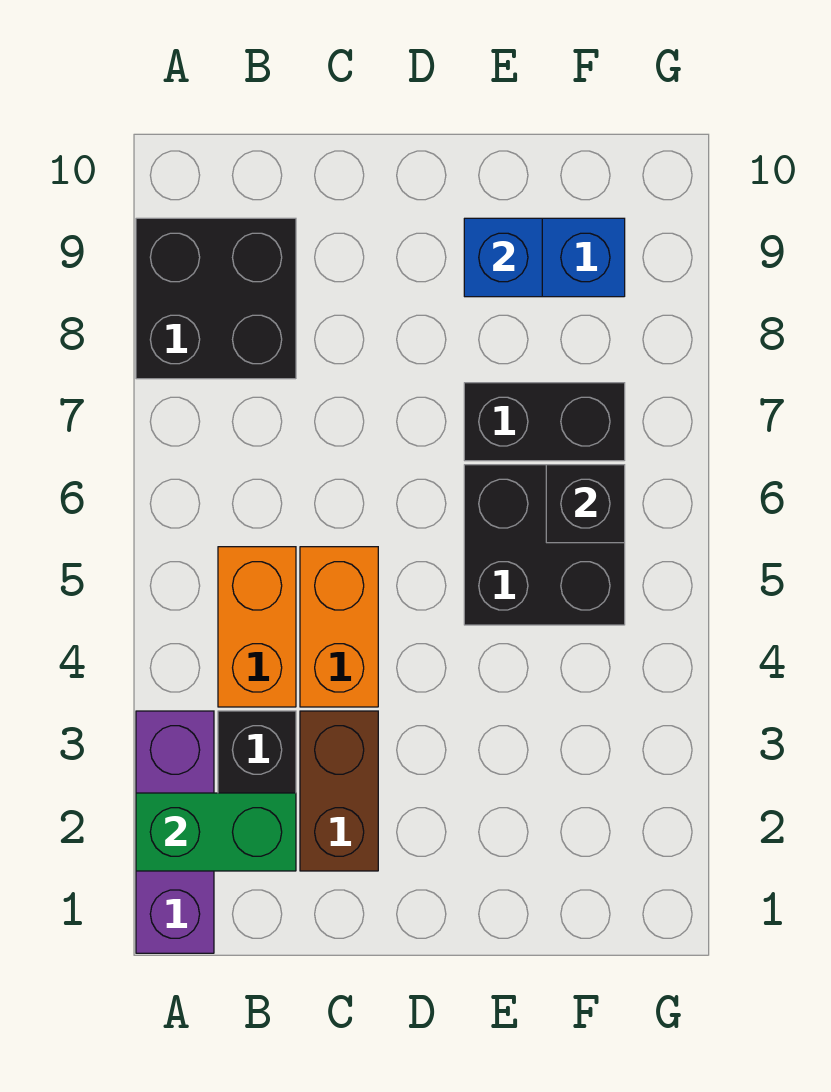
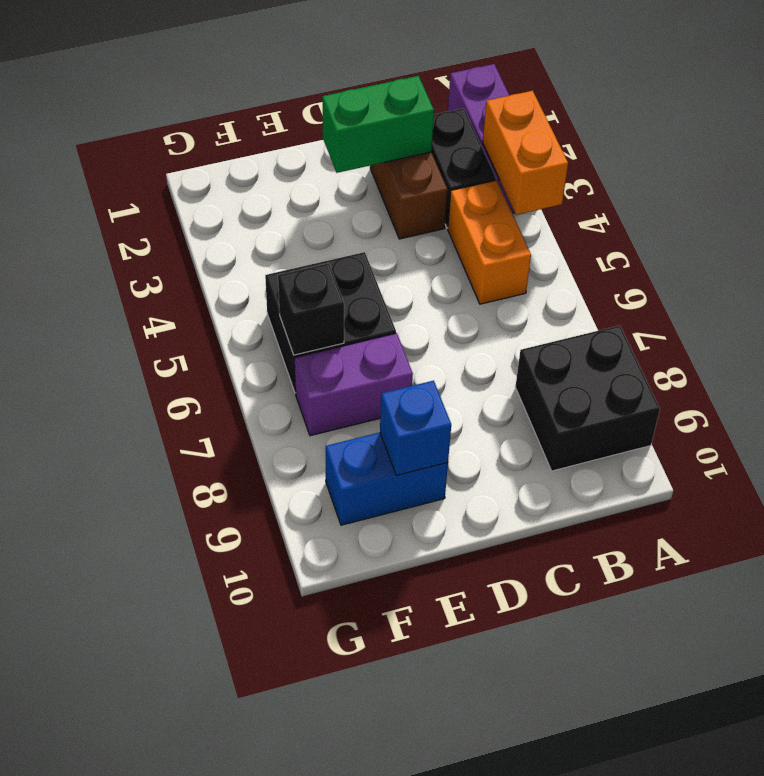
green 1x2 brick [136,793,296,871] -> green 1x2 brick moved to [322,76,434,173]
orange 1x2 brick [300,547,378,707] -> orange 1x2 brick moved to [483,91,568,215]
black 1x2 brick [464,383,625,461] -> purple 1x2 brick [294,333,413,436]

